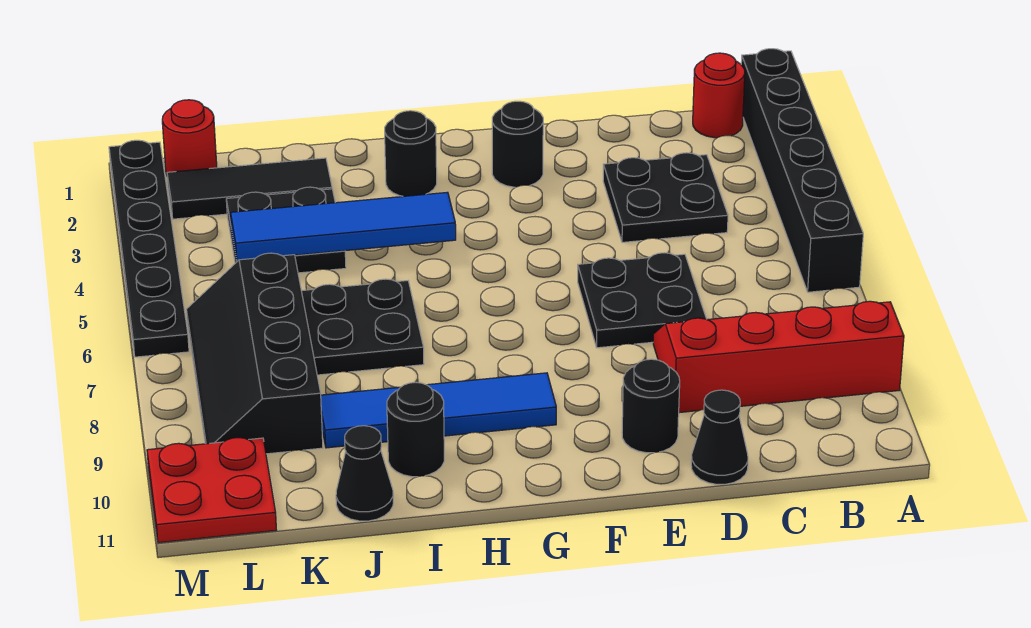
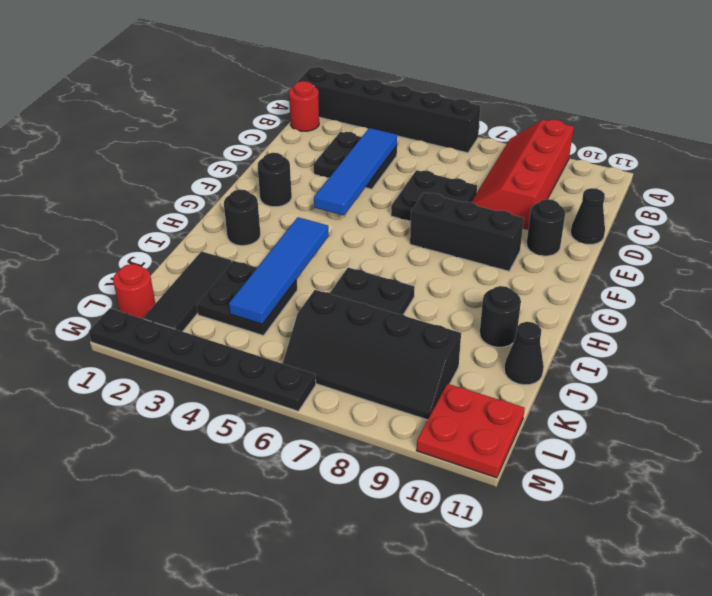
none -> black 1x3 brick [410,192,524,271]
blue 1x4 tile [321,373,556,448] -> blue 1x4 tile moved to [314,128,397,215]

